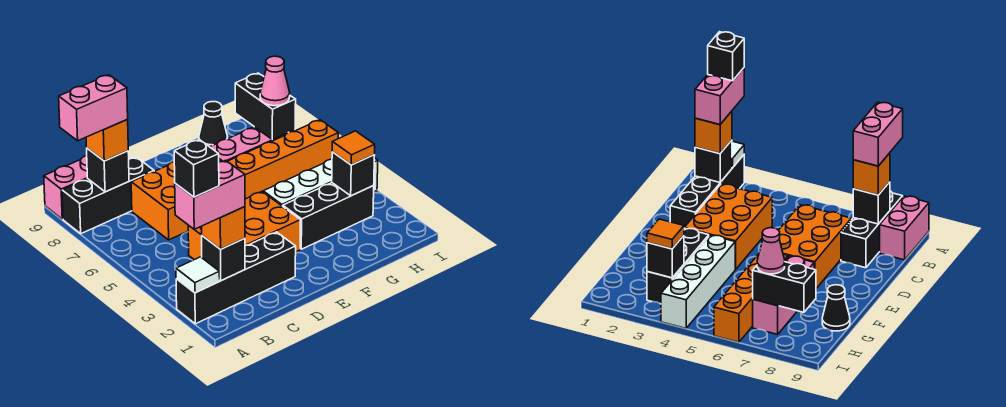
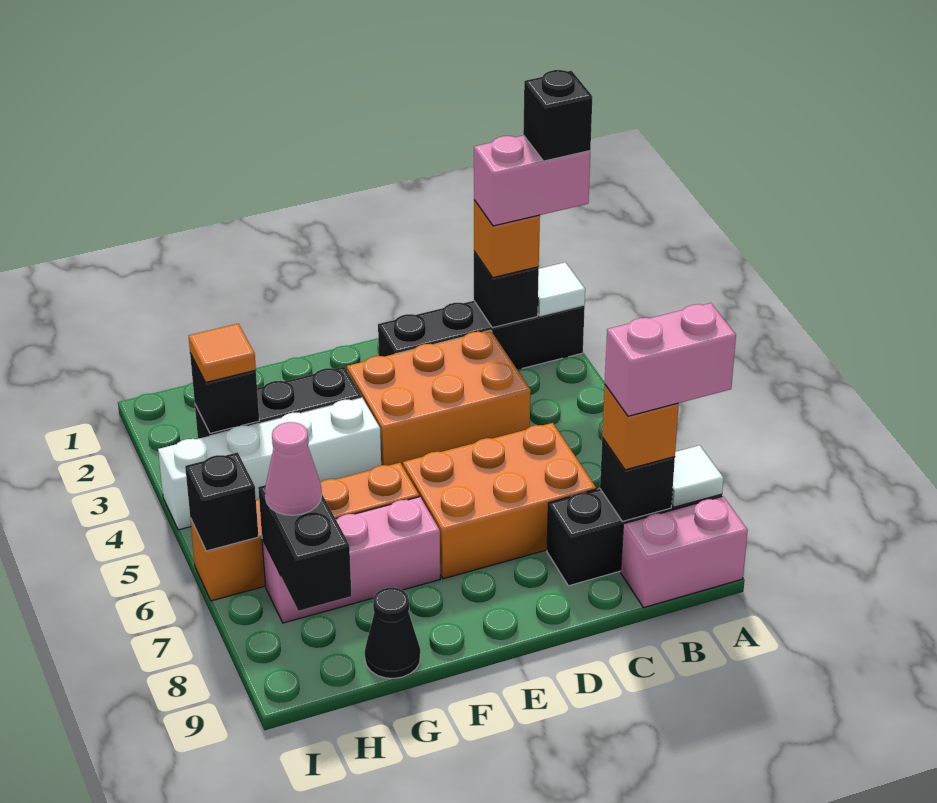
none -> white 1x1 tile [672,445,724,507]
none -> black 1x1 brick [185,452,259,551]

